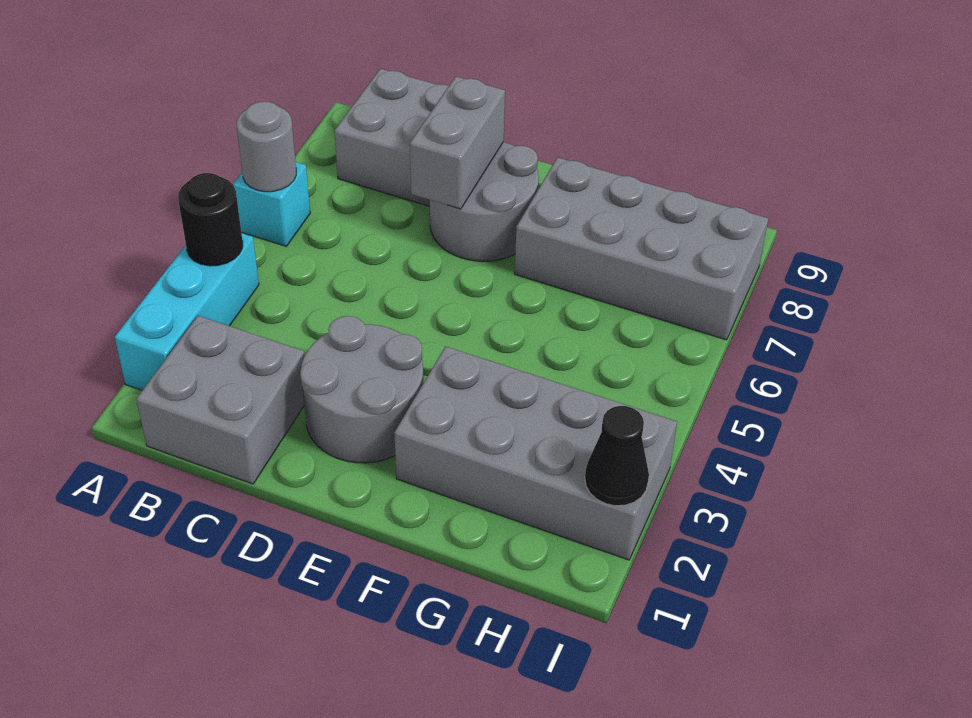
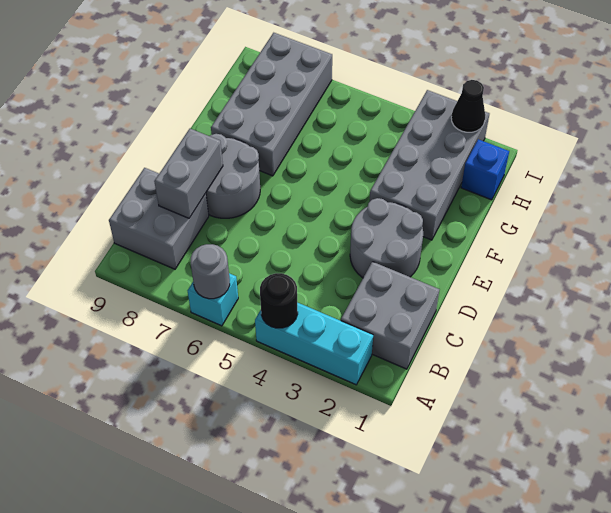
grey 1x2 brick [410,76,505,209] -> grey 1x2 brick turned to [154,128,223,218]
none -> blue 1x1 brick [461,139,509,200]

